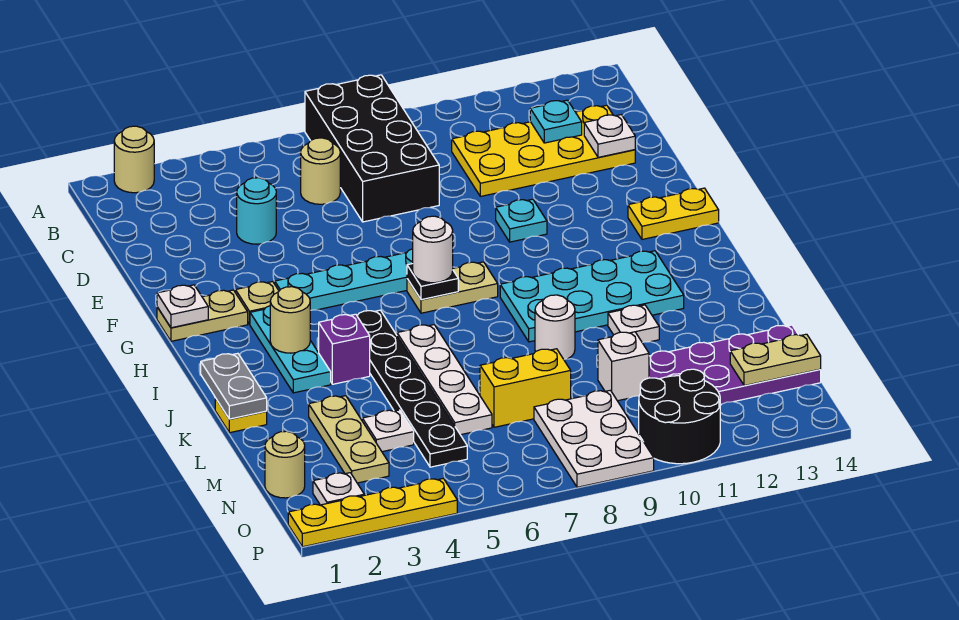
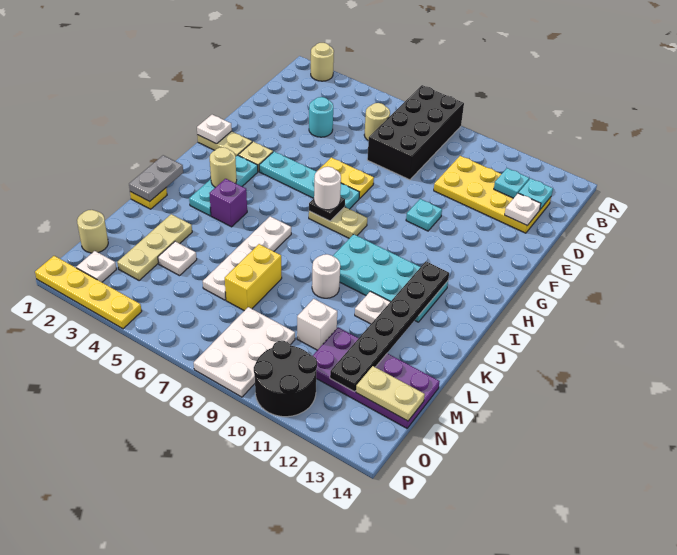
none -> cyan 1x1 plate [519,178,553,210]
yellow 1x2 plate [628,188,719,239] -> yellow 1x2 plate moved to [319,157,374,198]
black 1x6 plate [357,310,467,467] -> black 1x6 plate moved to [330,261,449,392]
yellow 1x2 brick [480,349,571,427] -> yellow 1x2 brick turned to [225,244,282,311]

